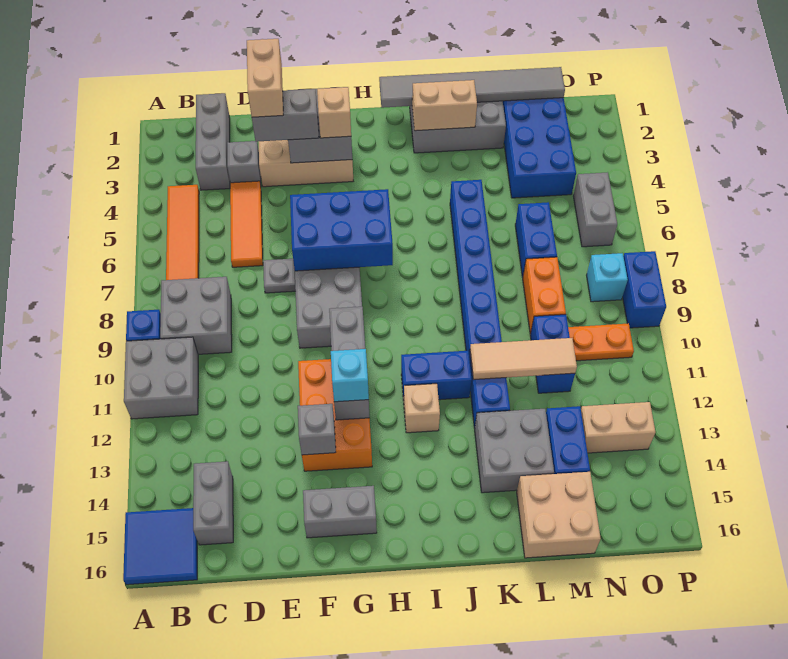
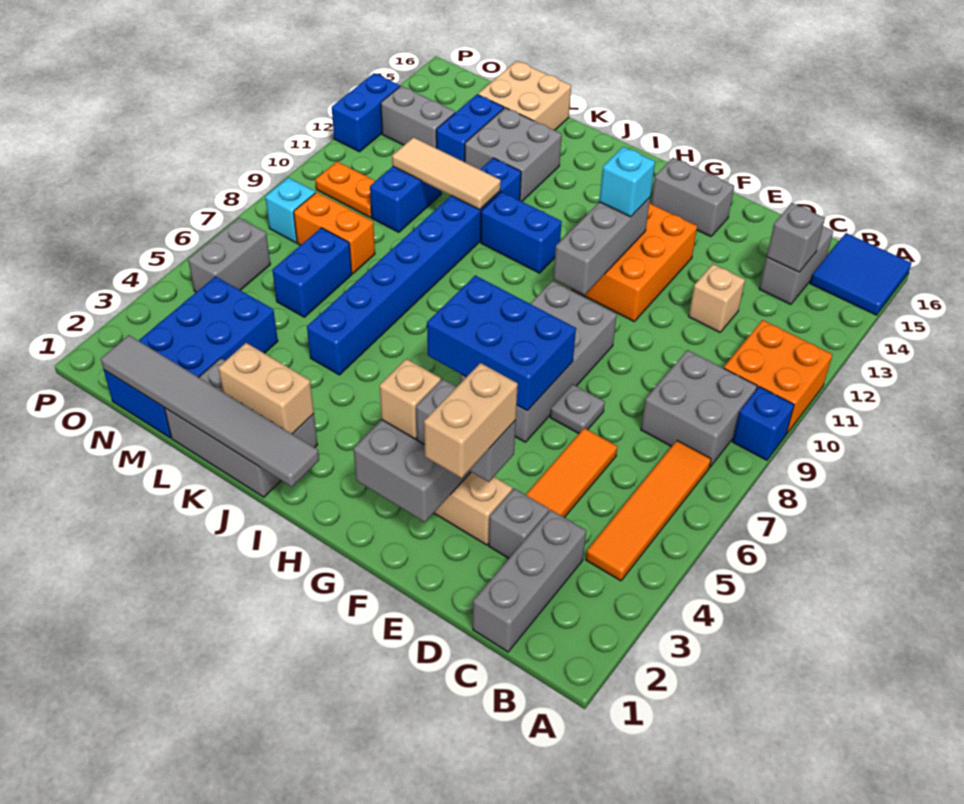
grey 2x2 brick [124,337,198,419] -> orange 2x2 brick [724,320,833,434]
grey 1x1 brick [298,404,336,455] -> grey 1x1 brick moved to [767,203,825,272]
tan 1x1 brick [404,384,440,433] -> tan 1x1 brick moved to [689,264,745,332]
orange 1x2 brick [523,257,566,334] -> orange 1x2 brick turned to [294,192,375,274]
tan 1x2 brick [581,402,655,453] -> grey 1x2 brick [381,86,455,148]
blue 1x2 brick [623,251,666,328] -> blue 1x2 brick moved to [332,73,400,152]

